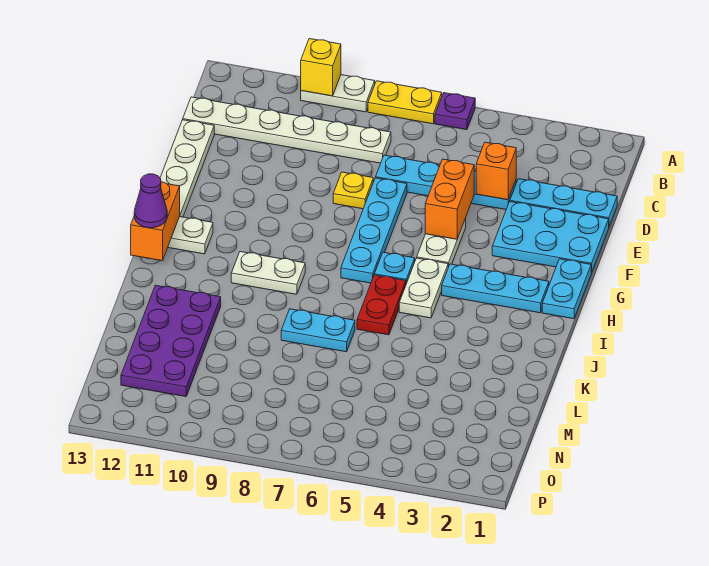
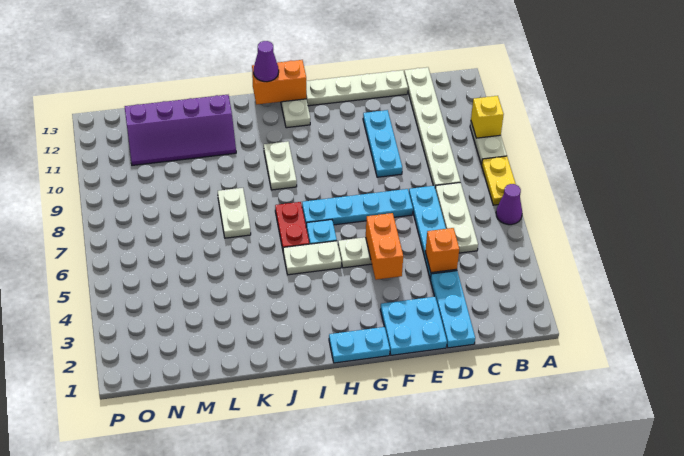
purple 1x1 plate [435,93,475,130] -> purple 1x1 cone [496,184,522,225]
none -> white 1x3 plate [435,182,478,253]
cyan 2x3 plate [492,202,609,273] -> cyan 2x2 plate [381,297,447,355]
orange 1x2 brick [425,159,474,239] -> orange 1x2 brick turned to [366,213,403,280]
yellow 1x1 plate [333,172,373,209] -> none
cyan 1x3 plate [442,264,549,313] -> cyan 1x3 plate moved to [363,110,402,177]
red 1x2 plate [357,275,406,335] -> red 1x2 plate turned to [275,202,309,249]
cyan 1x2 plate [281,309,355,352] -> white 1x2 plate [218,188,251,238]
purple 2x4 plate [121,285,221,397] -> purple 2x4 slope [125,95,236,165]

